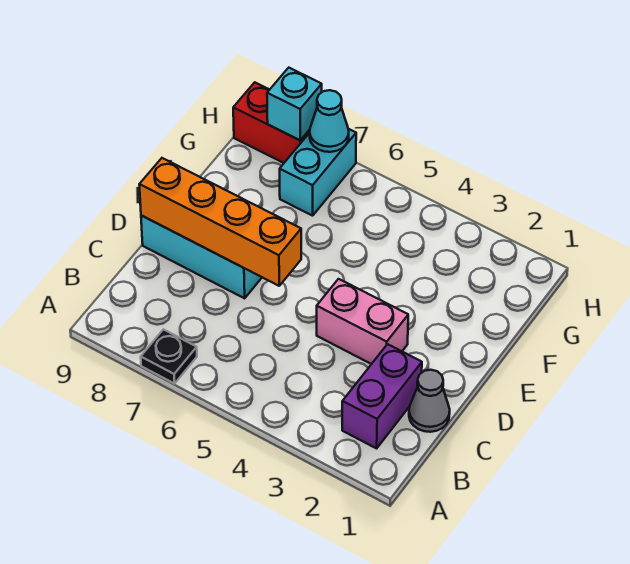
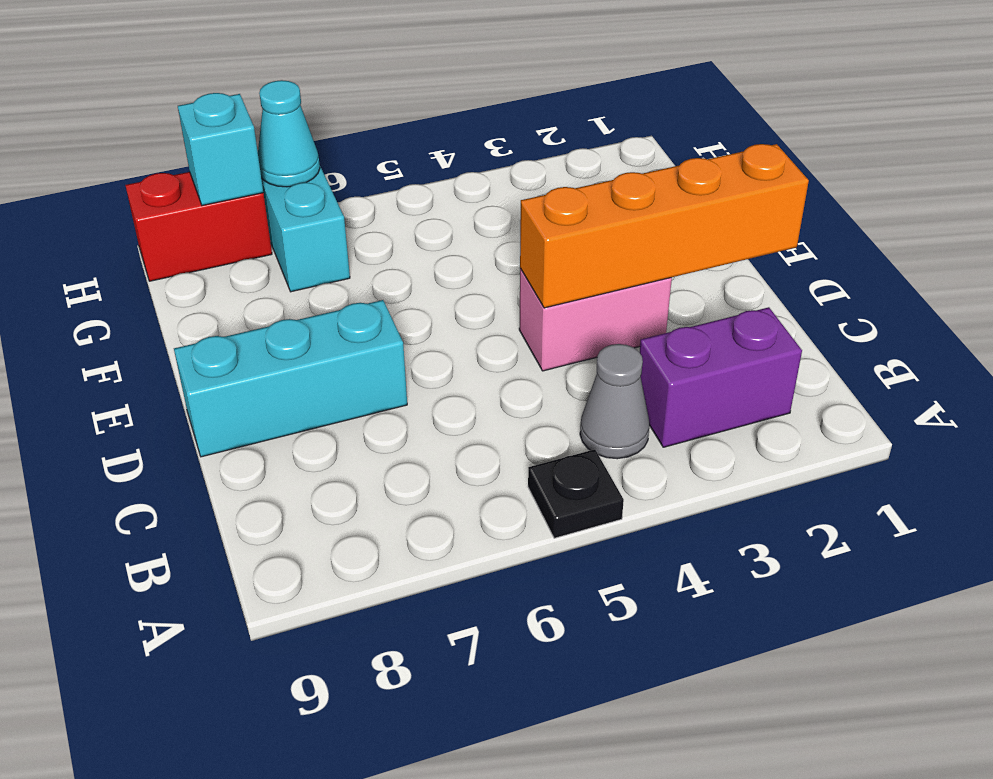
black 1x1 plate [141,329,197,384] -> black 1x1 plate moved to [528,449,624,538]
purple 1x2 brick [342,344,422,448] -> purple 1x2 brick turned to [640,307,802,447]
grey 1x1 cone [409,370,450,432] -> grey 1x1 cone moved to [580,344,650,459]
orange 1x4 brick [139,158,301,286] -> orange 1x4 brick moved to [520,144,809,308]

